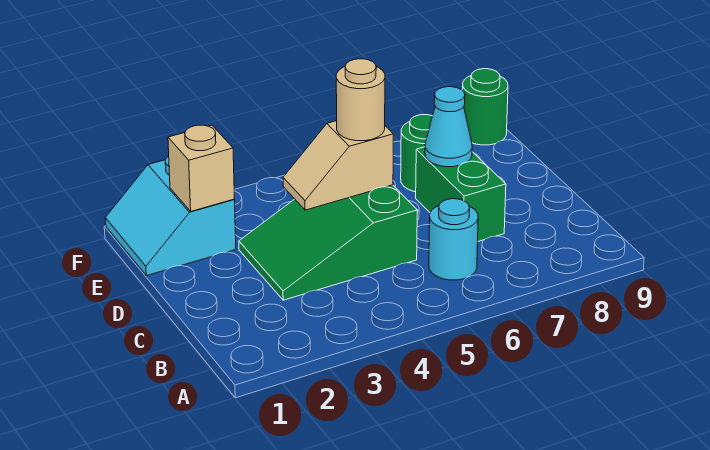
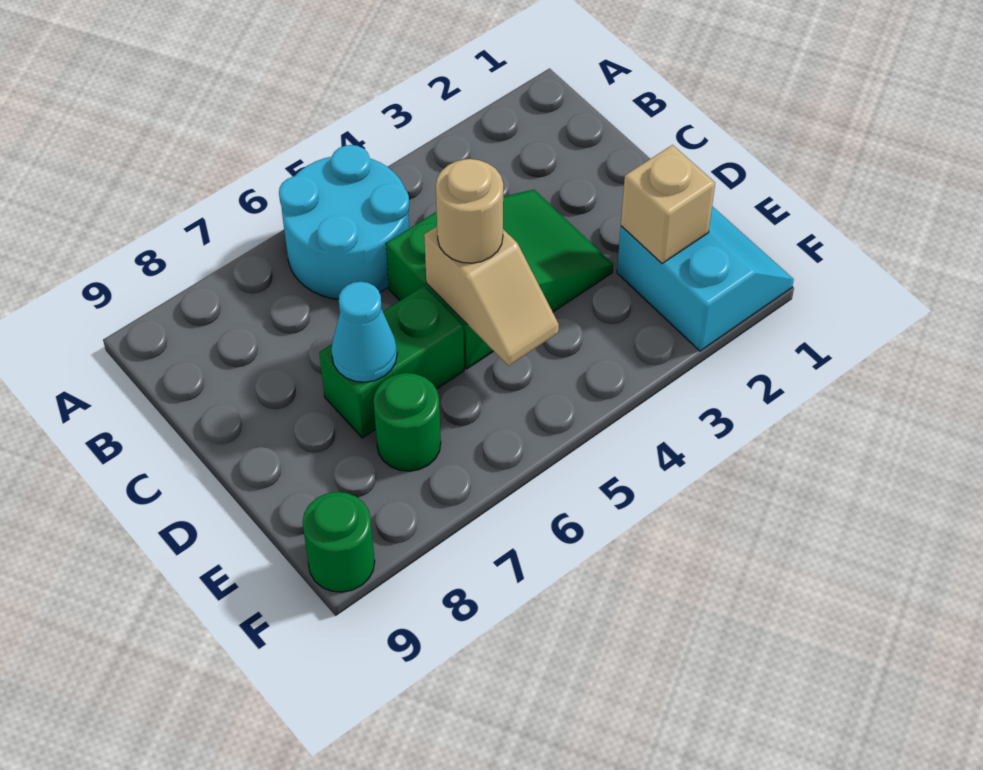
cyan 1x1 round brick [429,199,478,280] -> cyan 2x2 round brick [279,145,409,299]
green 1x2 brick [416,147,506,241] -> green 1x2 brick turned to [319,286,464,438]
tan 1x2 slope [283,121,393,210] -> tan 1x2 slope turned to [424,226,559,366]

